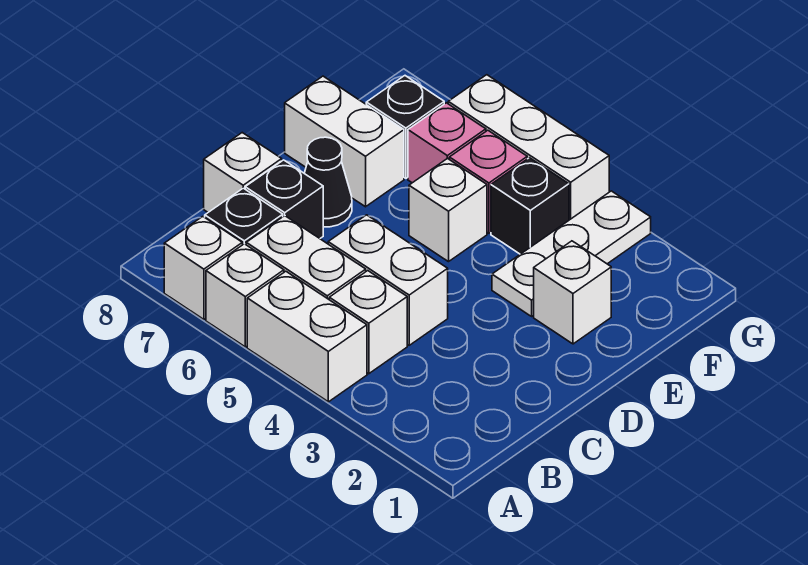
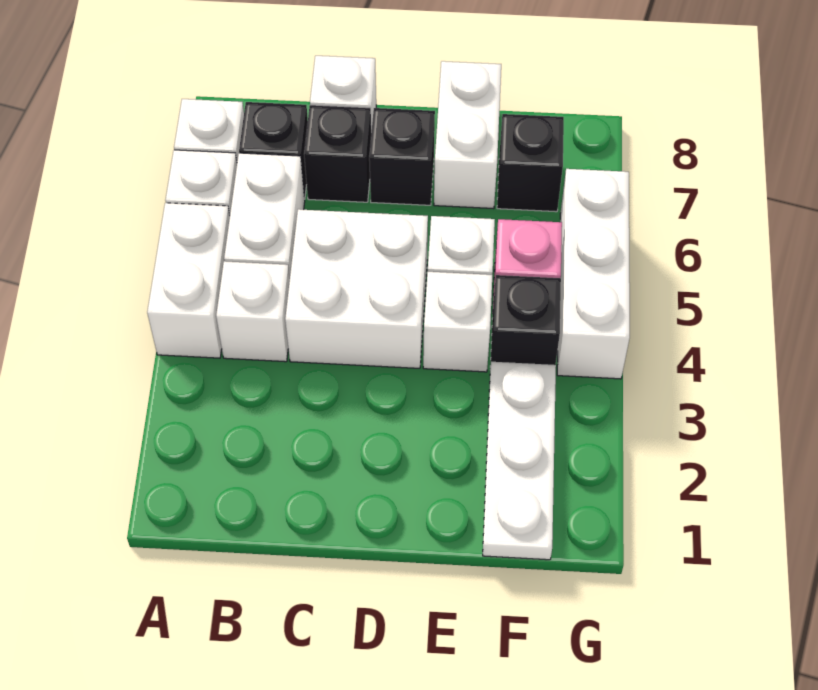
white 1x2 brick [328,215,448,345] -> white 2x2 brick [285,209,428,368]
black 1x1 cone [304,137,352,227] -> black 1x1 brick [369,108,435,205]
white 1x1 brick [534,241,611,344] -> white 1x1 brick moved to [423,272,492,372]
white 1x3 plate [492,191,651,316] -> white 1x3 plate turned to [483,362,556,560]
pink 1x1 brick [408,103,486,183] -> none

